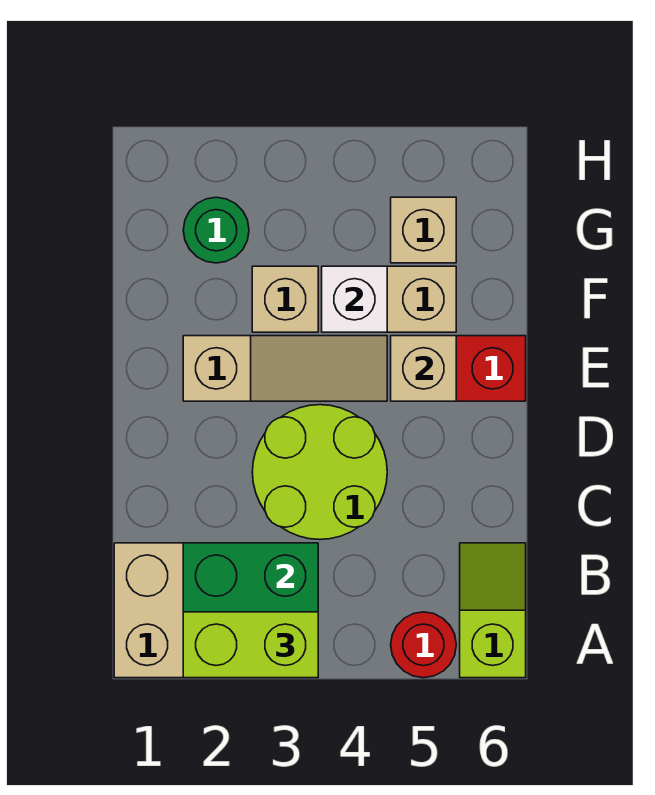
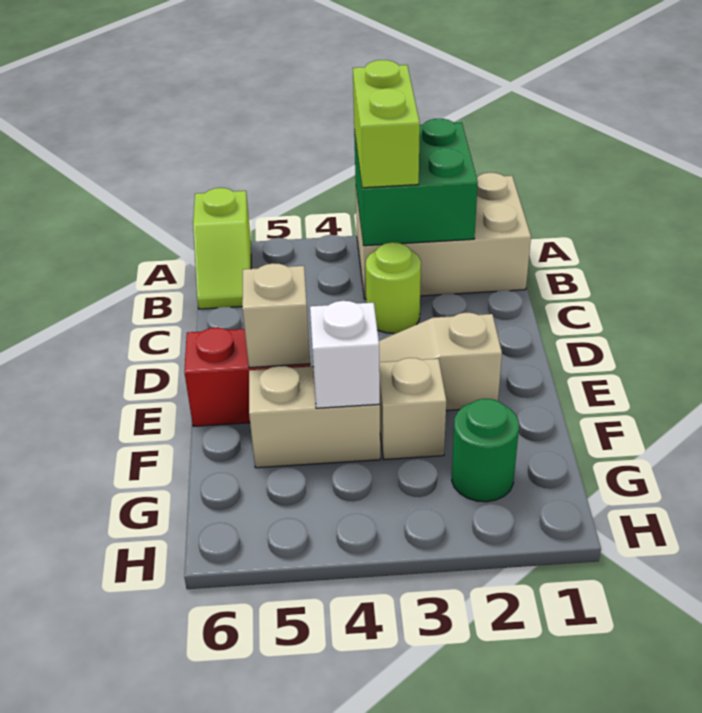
lime 1x2 brick [183,612,318,678] -> lime 1x2 brick turned to [353,60,420,188]
red 1x1 round brick [391,612,456,678] -> none
lime 2x2 round brick [252,405,387,540] -> lime 1x1 round brick [366,242,421,333]
tan 1x1 brick [391,197,456,263] -> none

